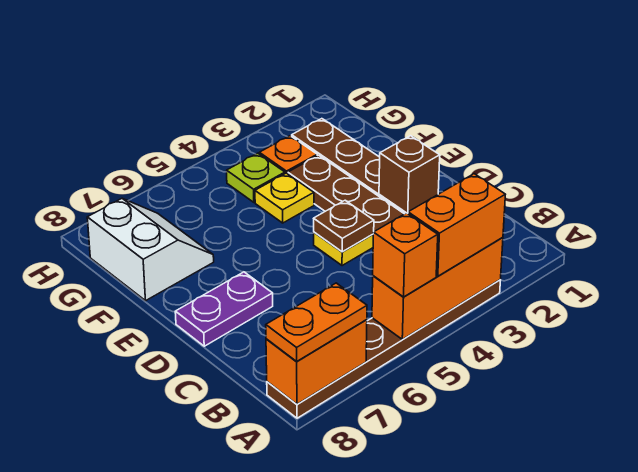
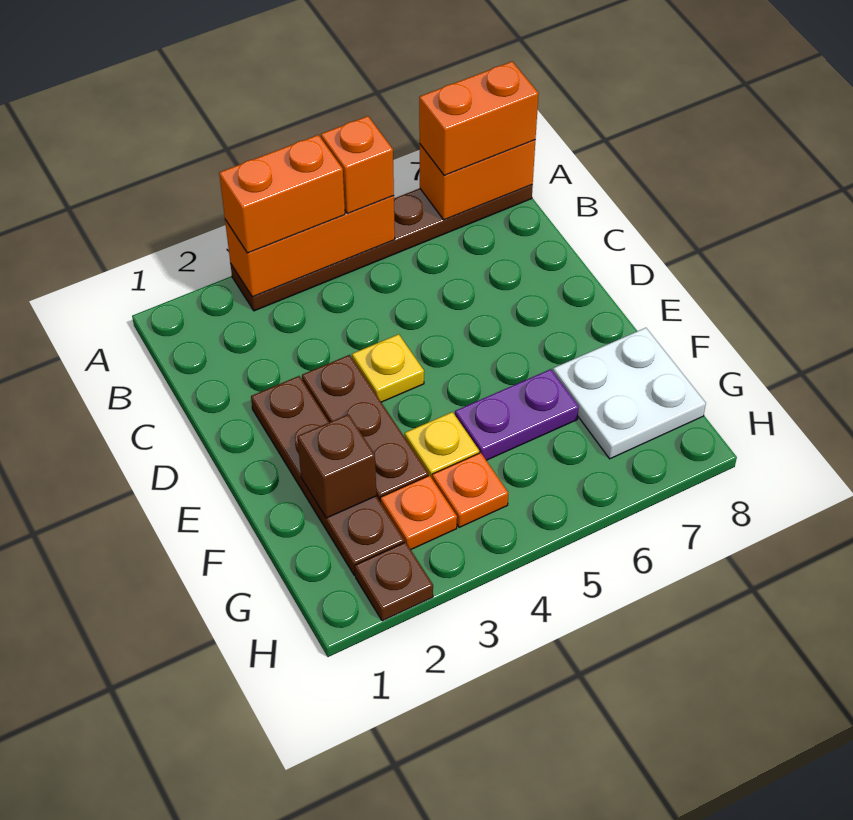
orange 1x2 plate [266,283,367,362] -> orange 1x2 brick [419,62,538,175]
brown 1x1 brick [379,136,440,213] -> brown 1x1 brick moved to [297,414,377,518]
brown 1x1 plate [314,200,374,252] -> brown 1x1 plate moved to [355,542,433,621]
purple 1x2 plate [175,272,273,346] -> purple 1x2 plate moved to [455,369,579,460]
white 2x2 slope [87,199,214,301] -> white 2x2 plate [553,328,706,459]
lime 1x1 plate [227,153,285,202] -> orange 1x1 plate [432,453,508,527]

